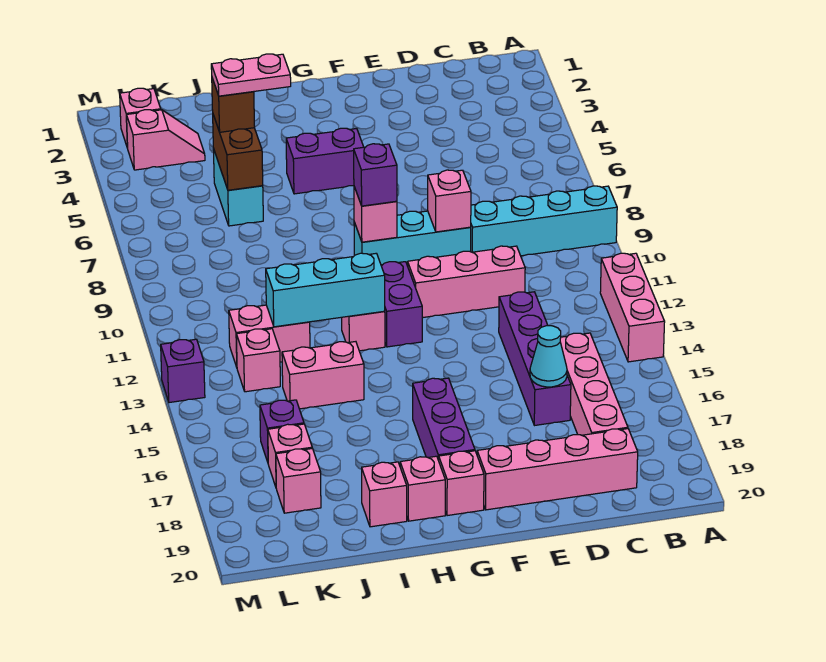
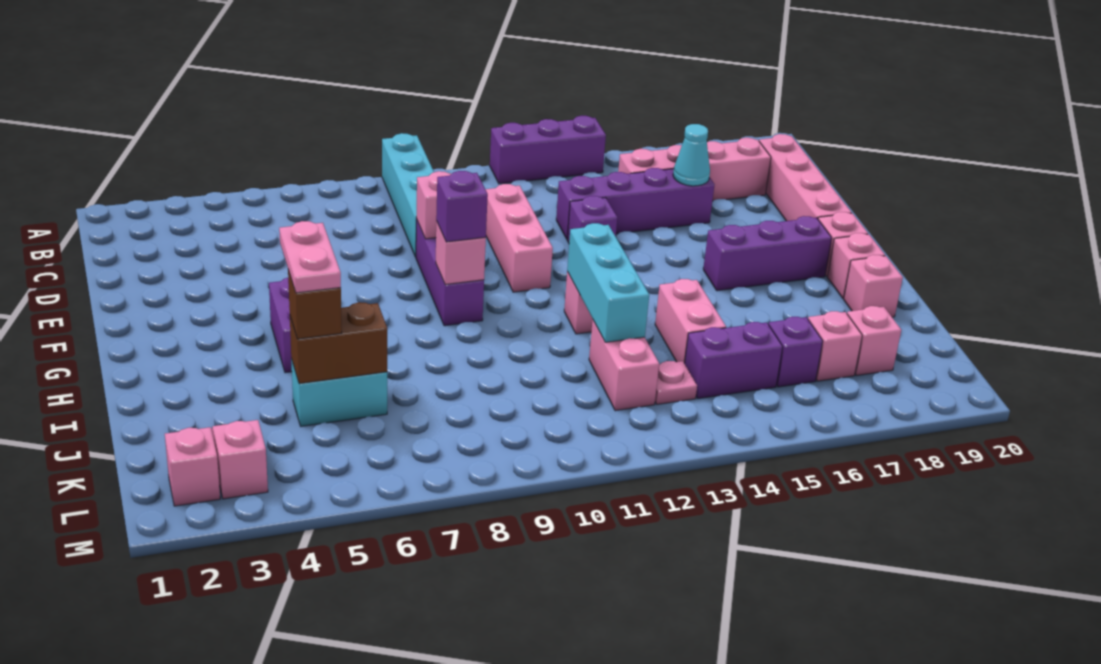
pink 1x3 brick [600,253,665,362] -> purple 1x3 brick [490,116,606,184]
cyan 1x3 brick [354,211,471,266] -> purple 1x3 brick [416,219,484,326]
purple 1x2 brick [381,262,422,347] -> purple 1x2 brick moved to [685,322,783,399]
pink 1x1 brick [236,329,280,392] -> pink 1x1 plate [655,361,697,404]
purple 1x1 brick [161,339,205,403] -> purple 1x1 brick moved to [567,196,617,243]

